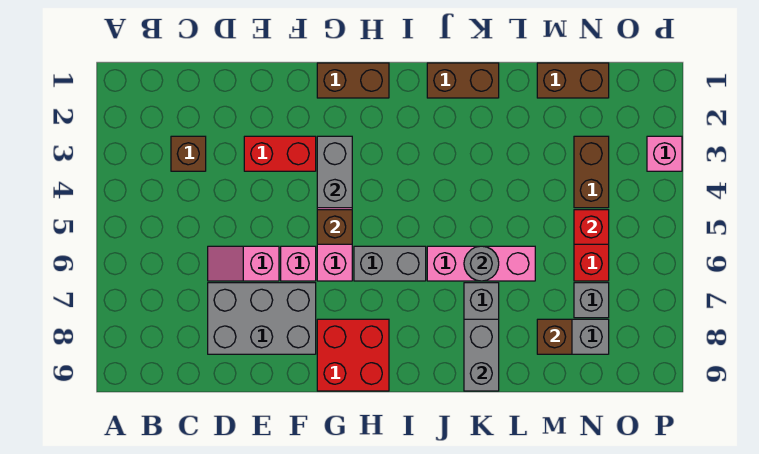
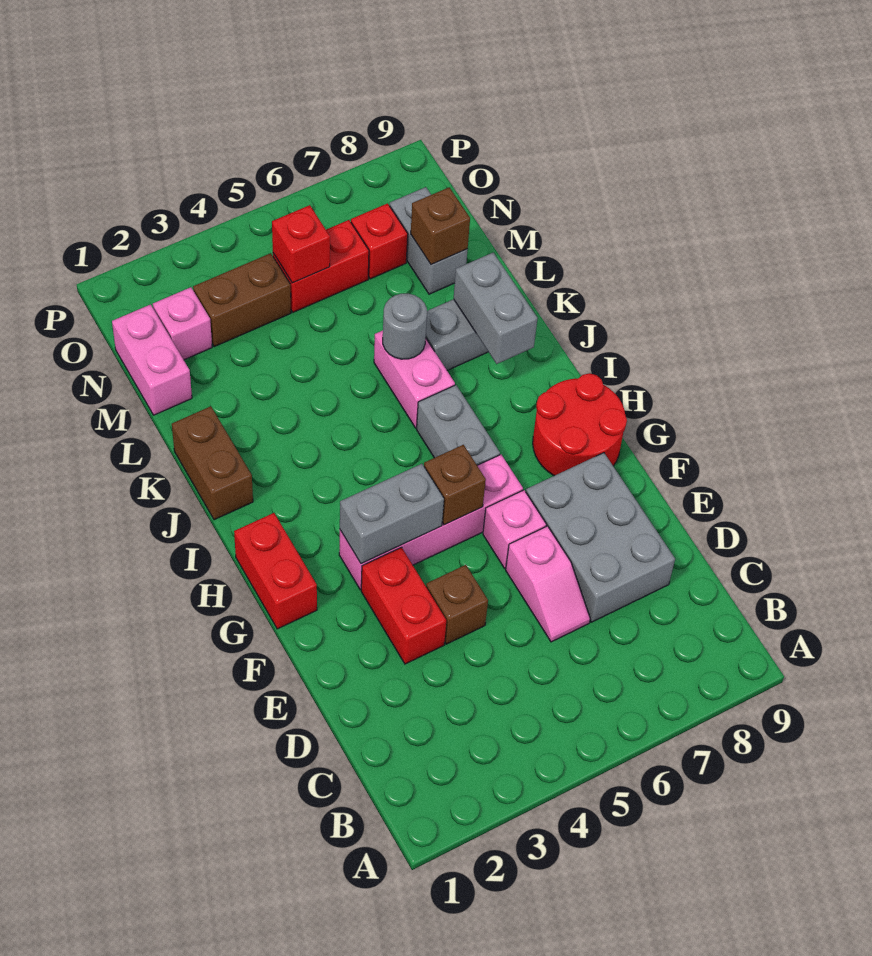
brown 1x1 brick [171,136,206,171] -> brown 1x1 brick moved to [426,565,488,644]
brown 1x2 brick [317,63,389,98] -> red 1x2 brick [234,513,317,629]
red 2x2 brick [317,319,389,391] -> red 2x2 round brick [533,373,627,476]
pink 1x3 brick [427,246,535,281] -> pink 1x2 brick [374,331,455,428]
grey 1x2 brick [464,319,499,391] -> grey 1x2 brick turned to [454,253,538,364]
brown 1x2 brick [537,63,609,98] -> pink 1x2 brick [112,305,192,415]
grey 1x1 brick [574,283,609,318] -> red 1x1 brick [351,203,408,279]
pink 1x1 brick [647,136,682,171] -> pink 1x1 brick moved to [153,287,212,360]

